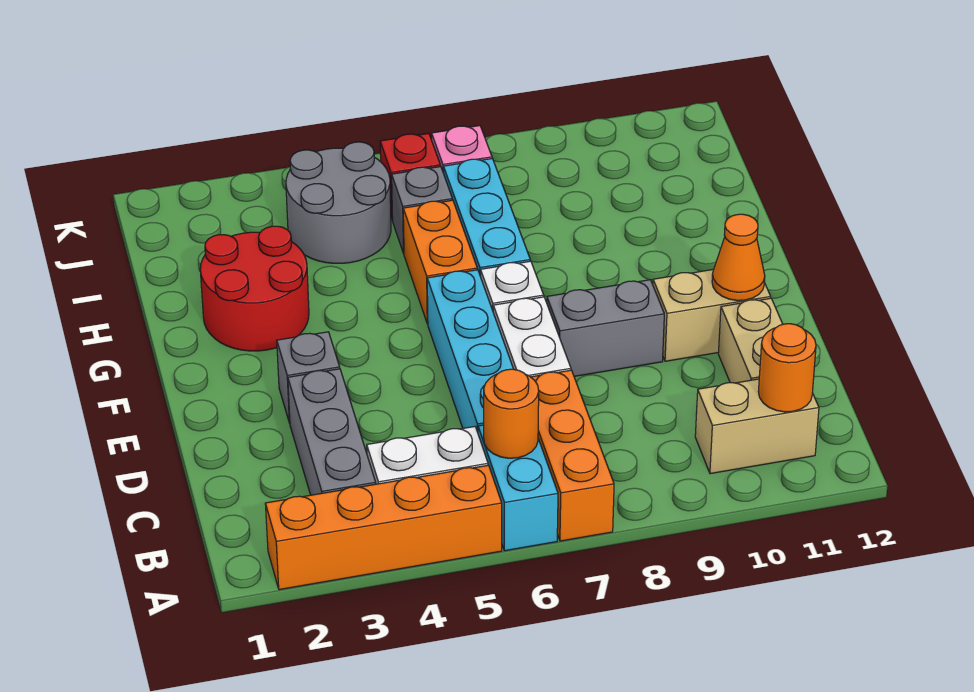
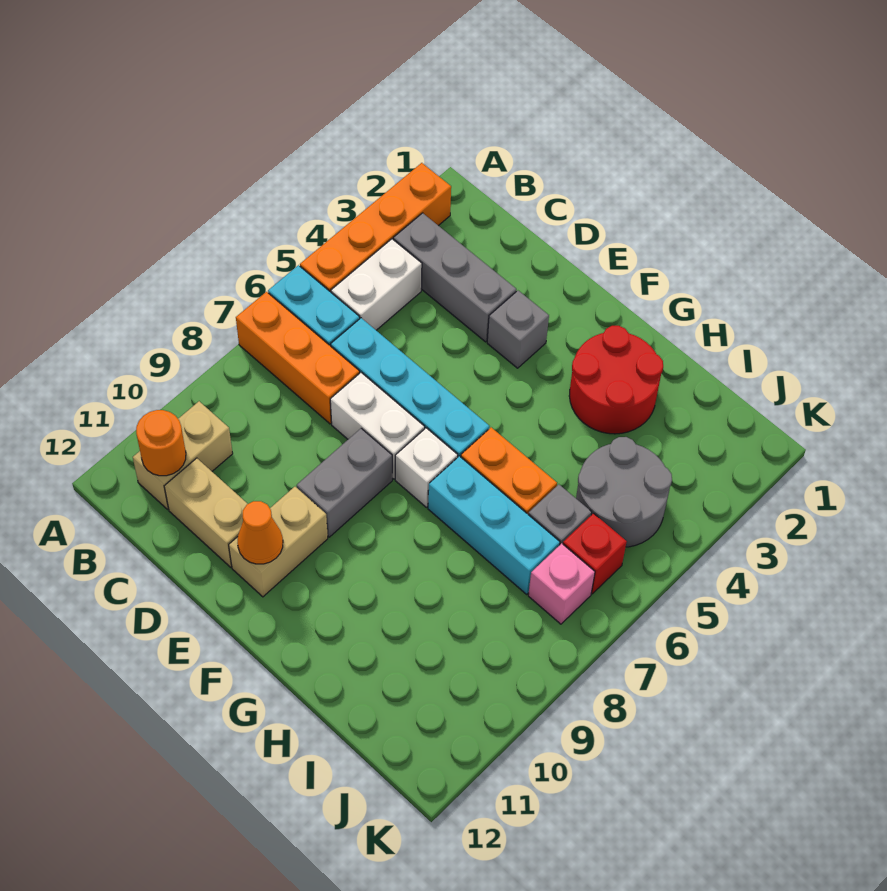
orange 1x1 round brick [484,369,539,458] -> none

